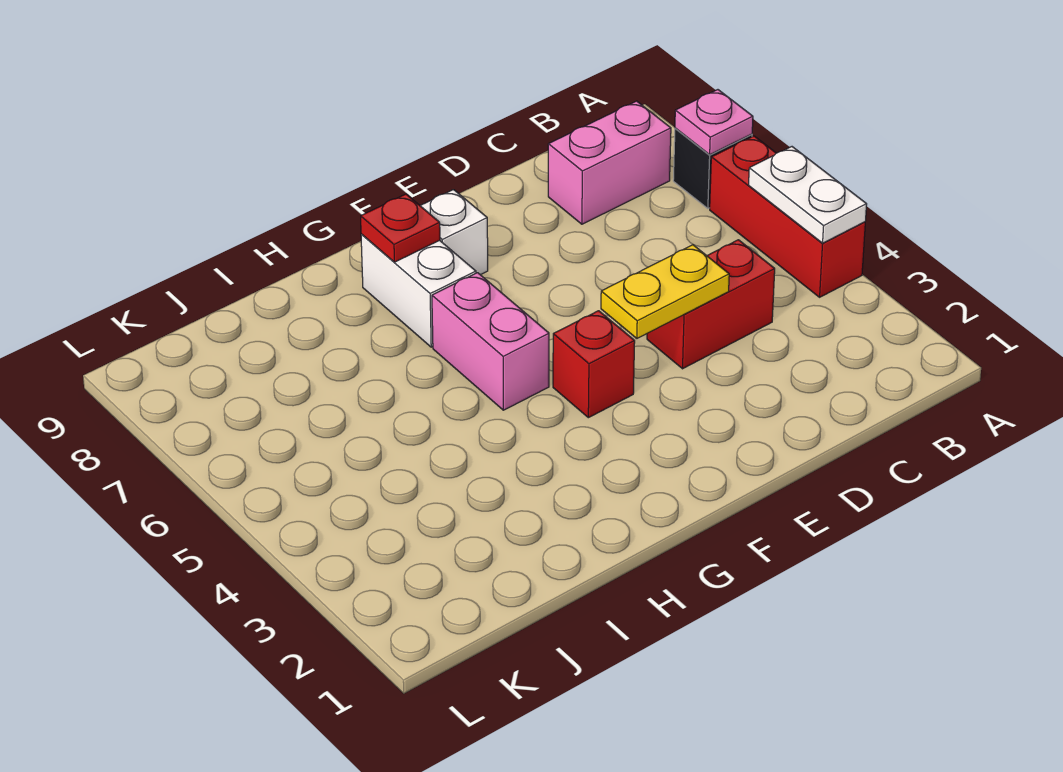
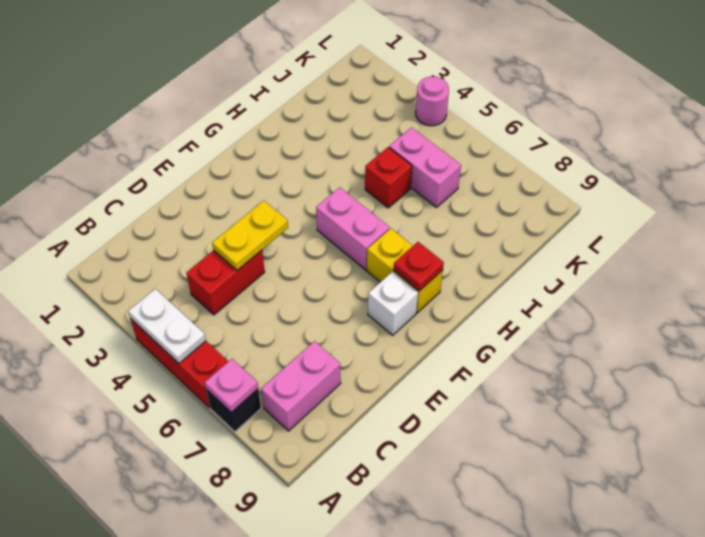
red 1x1 brick [553,311,635,418] -> red 1x1 brick moved to [365,147,412,208]
white 1x2 brick [361,234,476,347] -> yellow 1x2 brick [367,229,443,313]
none -> pink 1x2 brick [389,128,461,207]
none -> pink 1x1 round brick [416,77,449,126]

